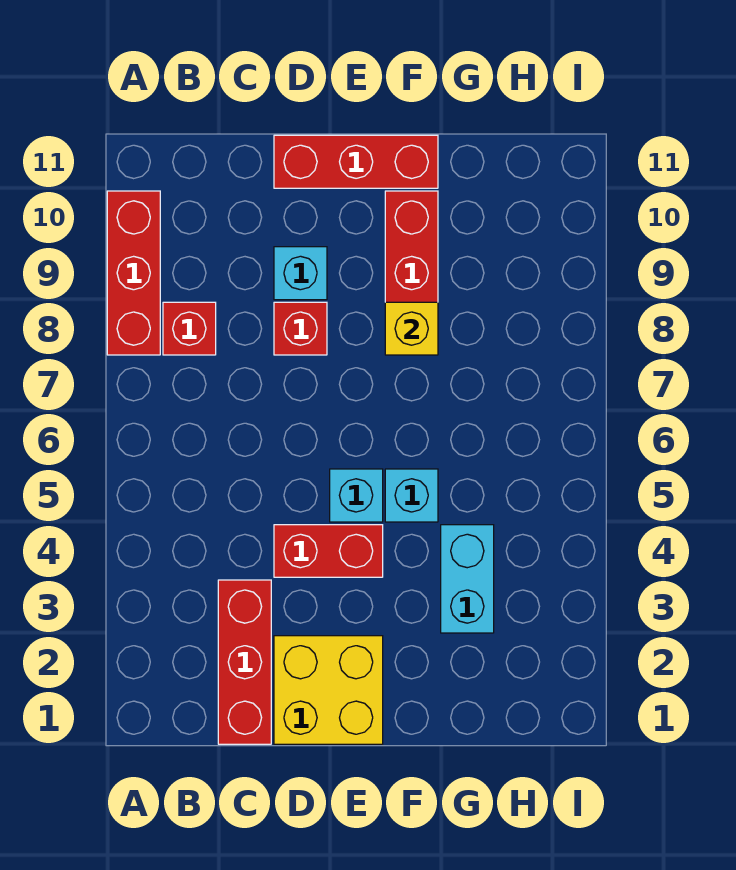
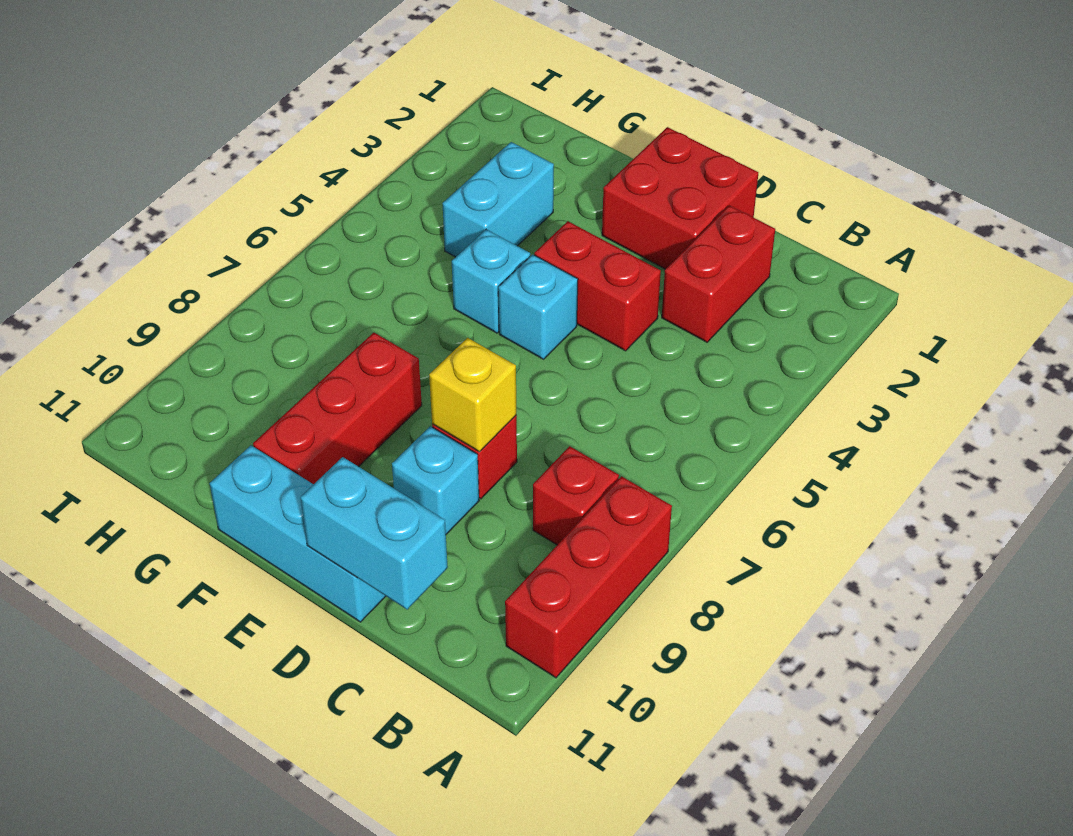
red 1x3 brick [218,580,271,744] -> red 1x2 brick [662,205,775,342]
none -> cyan 1x2 brick [300,457,448,609]
yellow 2x2 brick [274,636,383,744] -> red 2x2 brick [602,127,758,269]
red 1x3 brick [274,135,438,188] -> cyan 1x3 brick [210,445,386,622]
yellow 1x1 brick [385,302,438,355] -> yellow 1x1 brick moved to [429,338,516,452]

